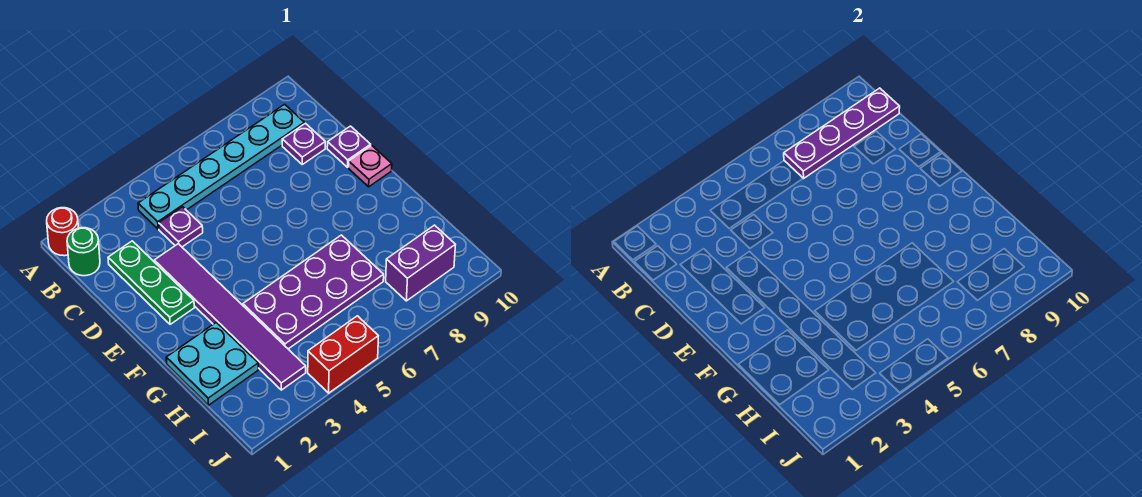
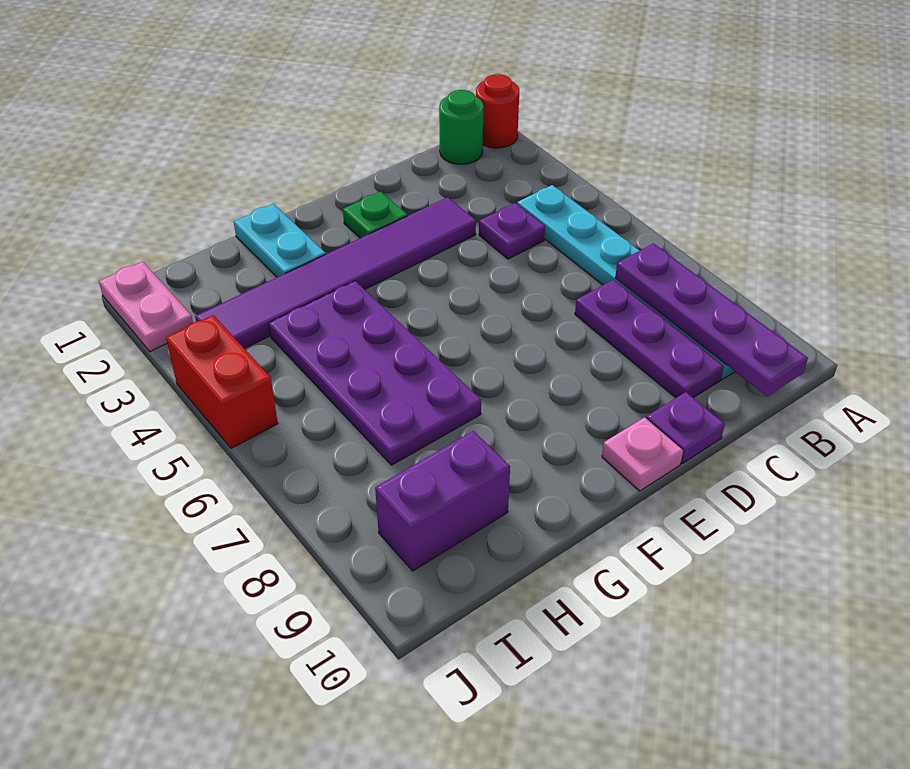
green 1x3 plate [108,241,194,324] -> green 1x1 plate [343,192,407,238]
purple 1x1 plate [282,123,325,164] -> purple 1x3 plate [575,280,724,398]
cyan 2x2 plate [166,322,258,405] -> cyan 1x2 plate [234,204,326,277]
purple 1x2 brick [386,225,455,301] -> purple 1x2 brick turned to [375,431,510,571]
none -> pink 1x2 plate [99,262,193,351]

